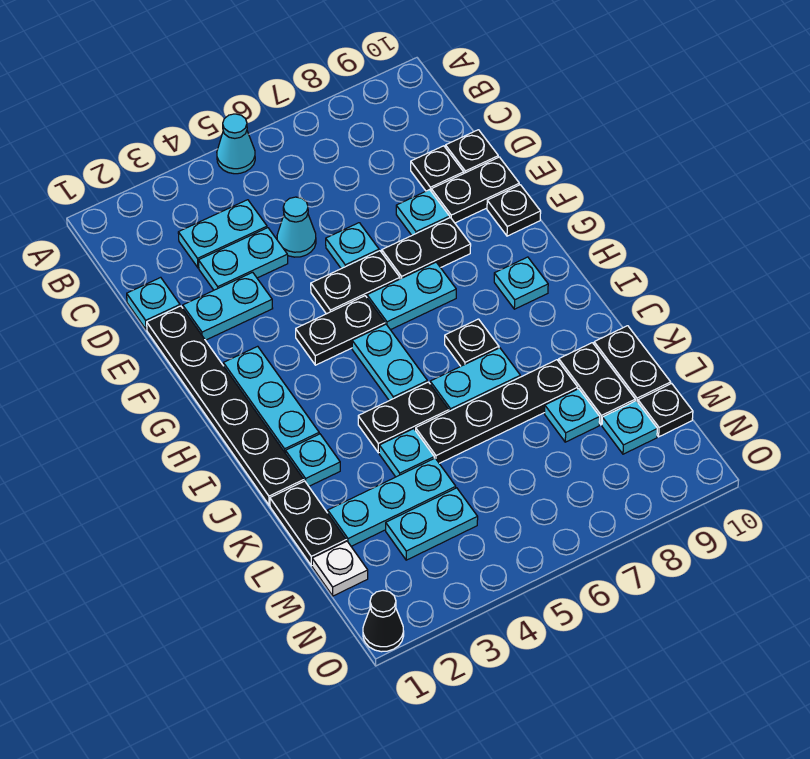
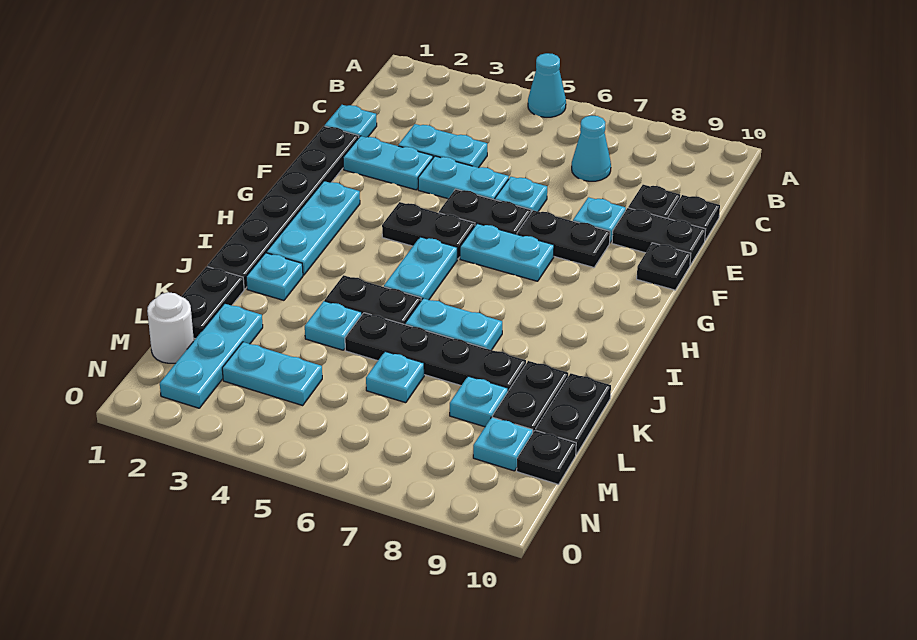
cyan 1x2 plate [178,200,267,268] -> cyan 1x2 plate moved to [418,156,509,200]
cyan 1x1 cone [277,197,316,257] -> cyan 1x1 cone moved to [572,116,611,181]
cyan 1x1 plate [494,257,548,309] -> cyan 1x1 plate moved to [366,351,424,403]
black 1x1 plate [445,319,499,366] -> none
cyan 1x3 plate [328,458,456,546] -> cyan 1x3 plate turned to [160,304,263,408]
white 1x1 plate [312,541,368,596] -> white 1x1 round brick [147,292,194,363]
black 1x1 cone [363,591,404,652] -> none

